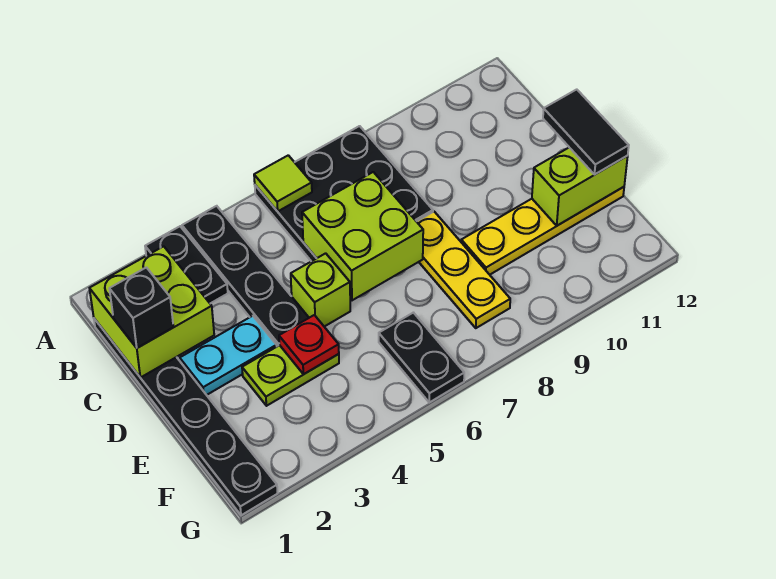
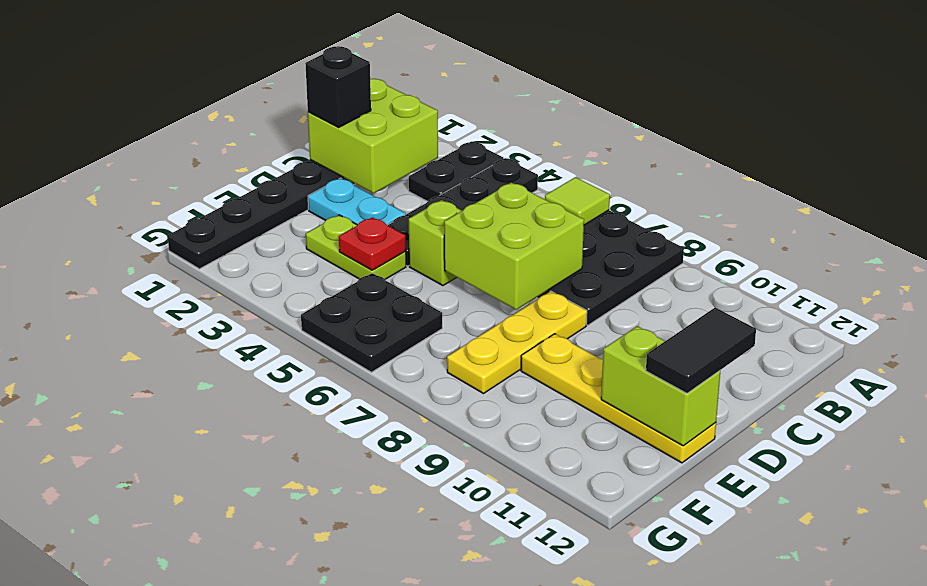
black 1x2 plate [379,313,464,402] -> black 2x2 plate [301,273,442,372]

